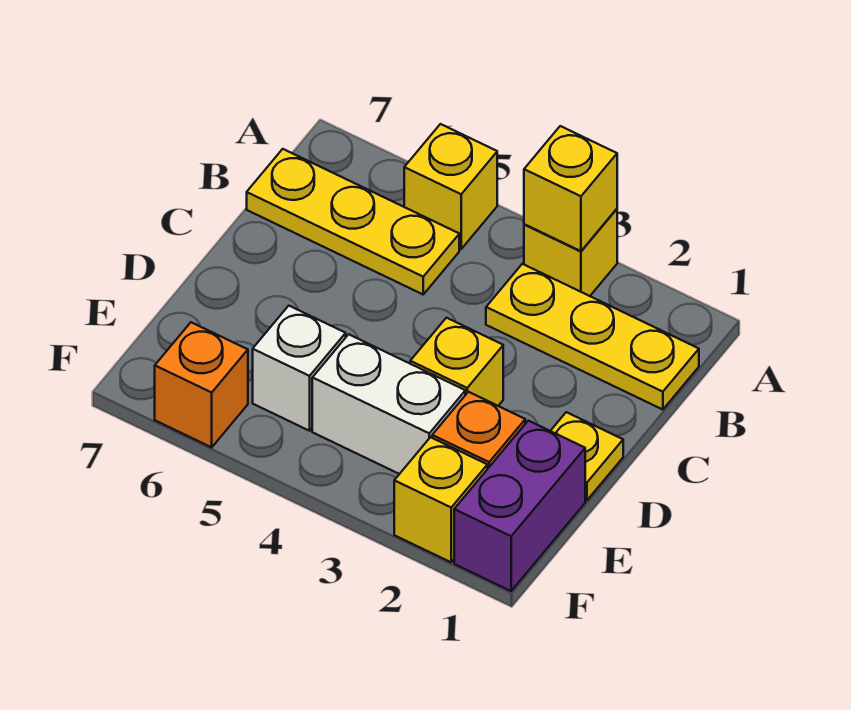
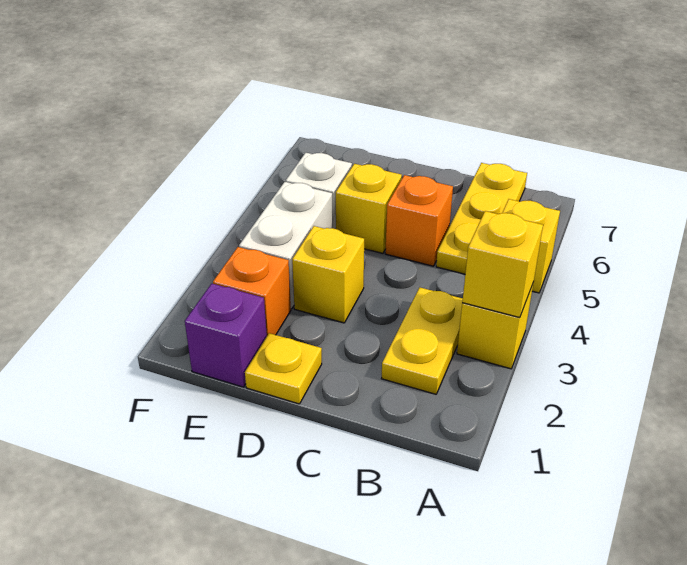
yellow 1x3 plate [486,264,699,410] -> yellow 1x2 plate [381,288,463,394]
purple 1x2 brick [454,421,585,591] -> purple 1x1 brick [185,284,267,387]
yellow 1x1 brick [394,437,487,562] -> yellow 1x1 brick moved to [336,164,402,253]
orange 1x1 brick [155,322,248,447] -> orange 1x1 brick moved to [385,175,453,266]

